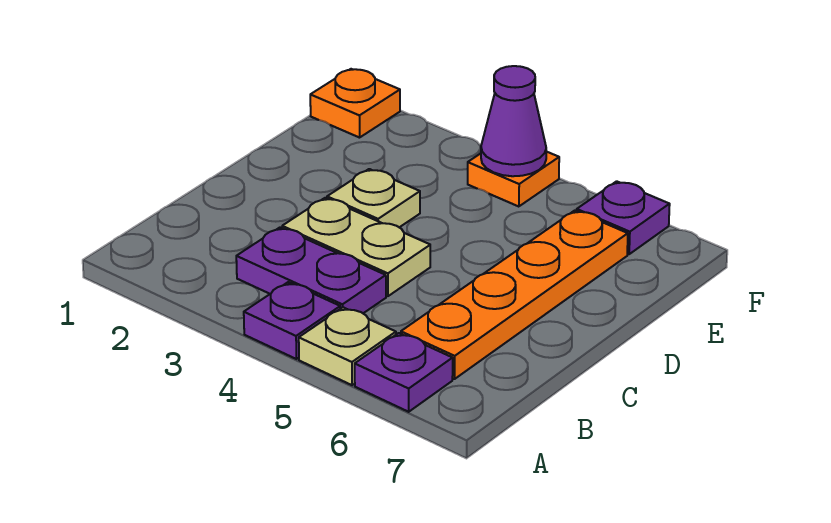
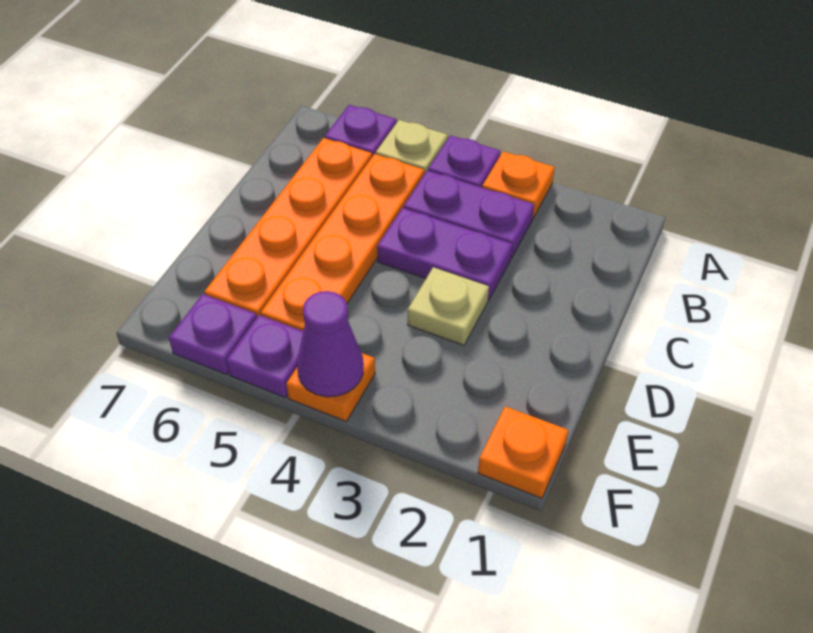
none -> orange 1x1 plate [482,151,555,218]
none -> orange 1x4 plate [261,154,424,331]
tan 1x2 plate [282,198,430,296] -> purple 1x2 plate [377,208,512,300]
none -> purple 1x1 plate [227,315,303,398]

